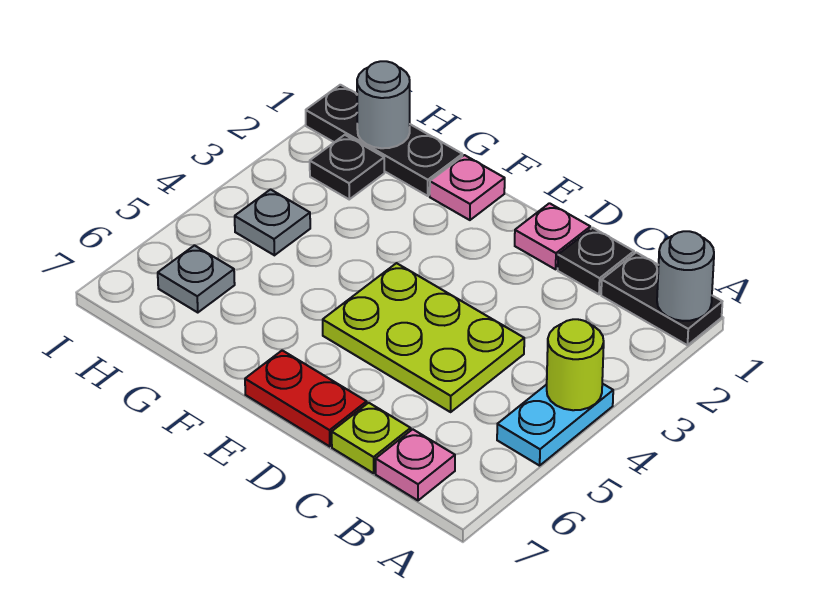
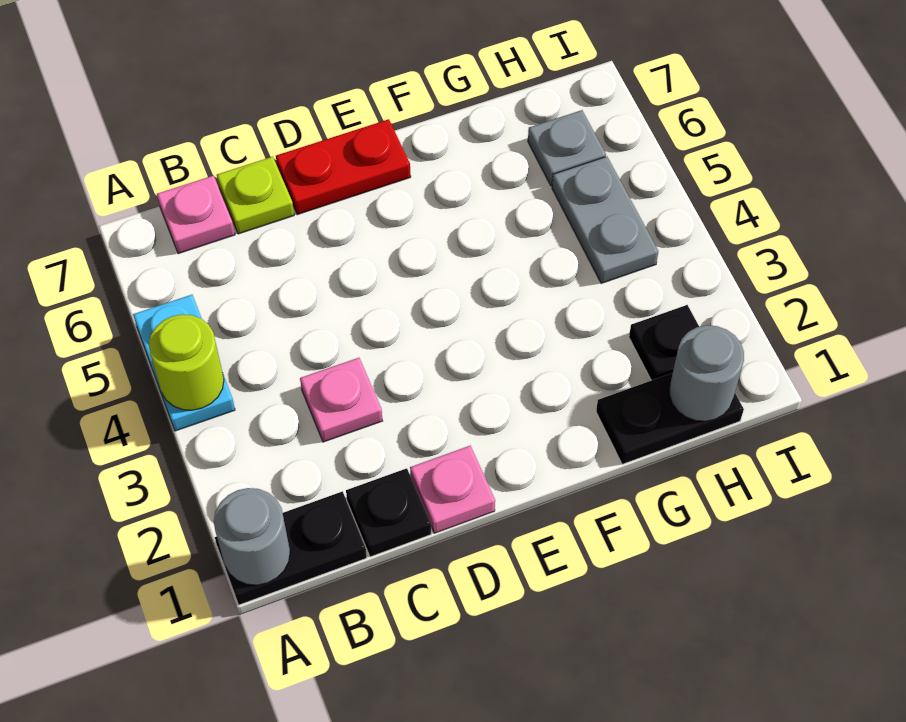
lime 2x3 plate [323,263,524,412] -> none
pink 1x1 plate [430,155,505,220] -> pink 1x1 plate moved to [300,358,382,442]
black 1x3 plate [306,85,462,196] -> black 1x2 plate [596,373,744,464]
grey 1x1 plate [235,189,310,255] -> grey 1x2 plate [552,157,658,284]

